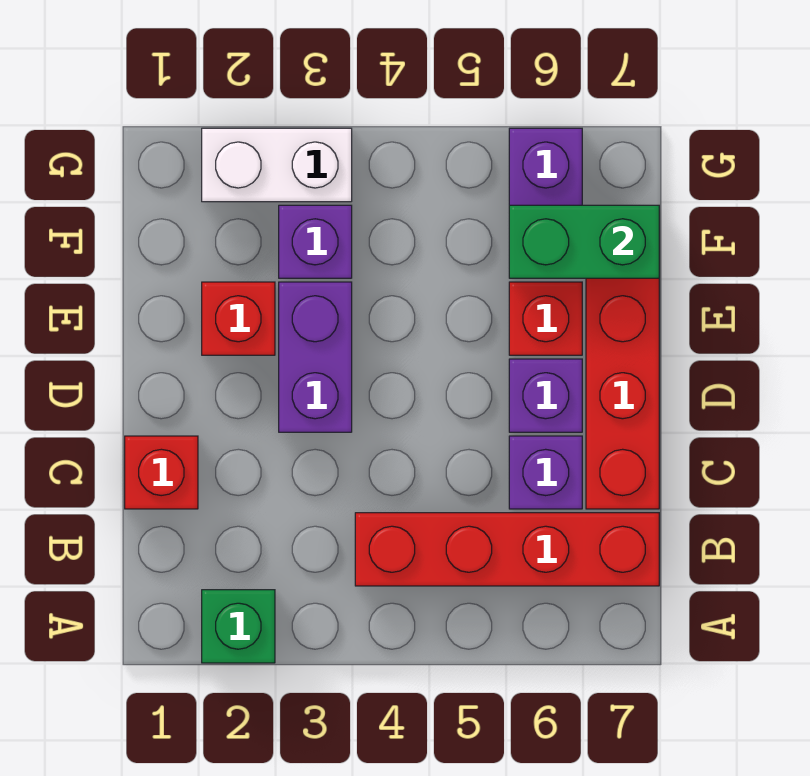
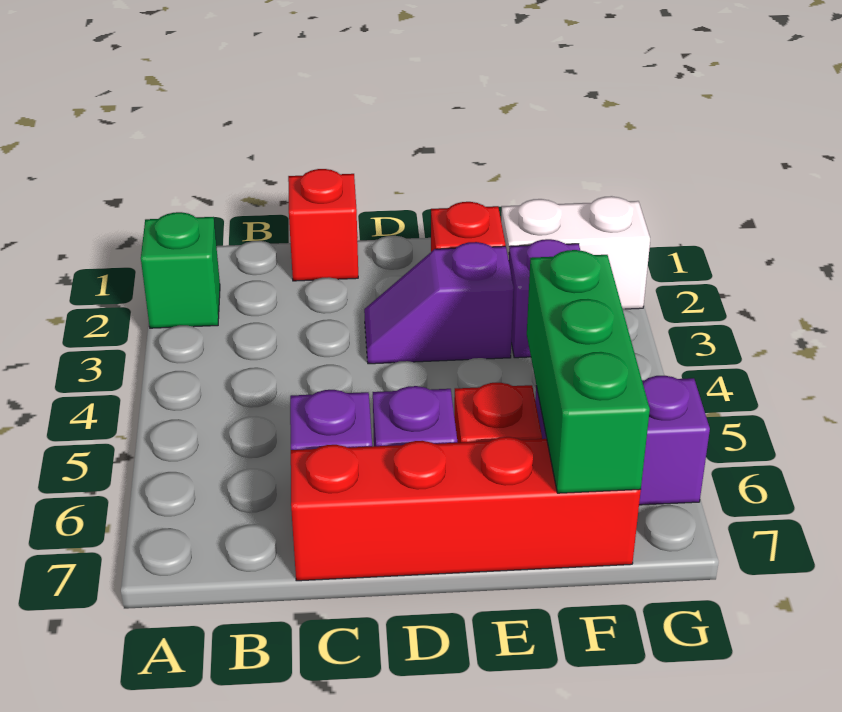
red 1x4 brick [355,513,659,586] -> none
purple 1x2 brick [279,282,352,432] -> purple 1x2 slope [364,242,514,364]
green 1x2 brick [509,205,659,278] -> green 1x3 brick [527,250,650,493]
white 1x2 brick [202,128,352,202] -> white 1x2 brick turned to [501,196,650,309]

